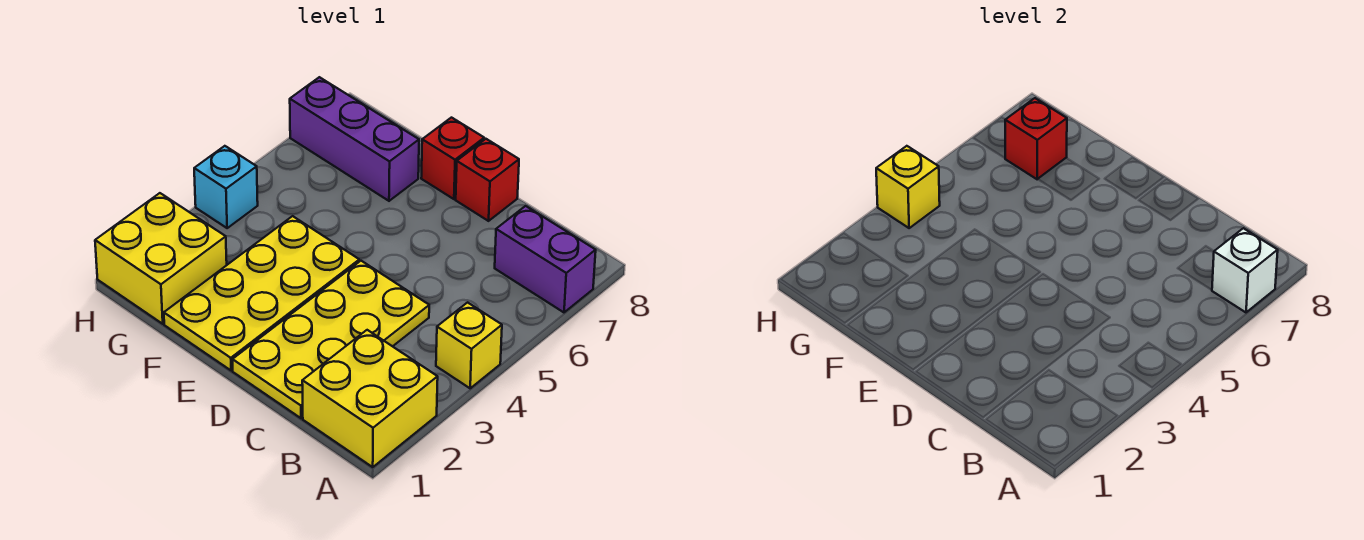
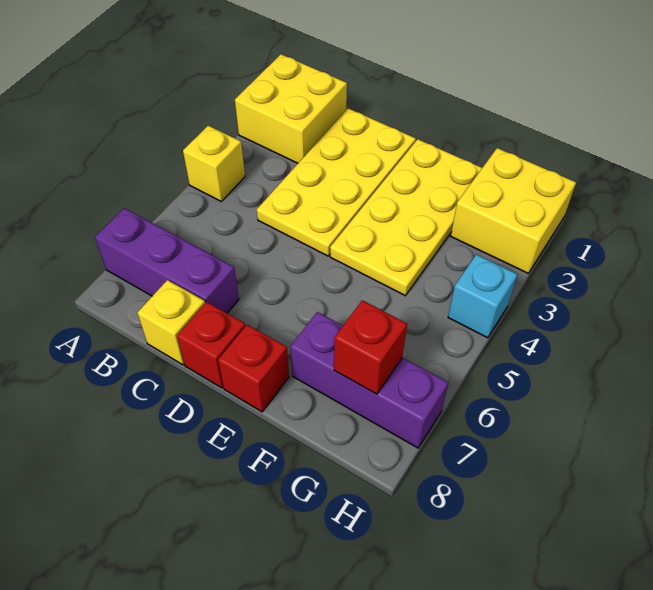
purple 1x2 brick [495,206,596,312] -> purple 1x3 brick [95,208,239,313]
white 1x1 brick [1212,228,1278,312] -> none
yellow 1x1 brick [876,146,940,228] -> yellow 1x1 brick moved to [137,280,205,365]

